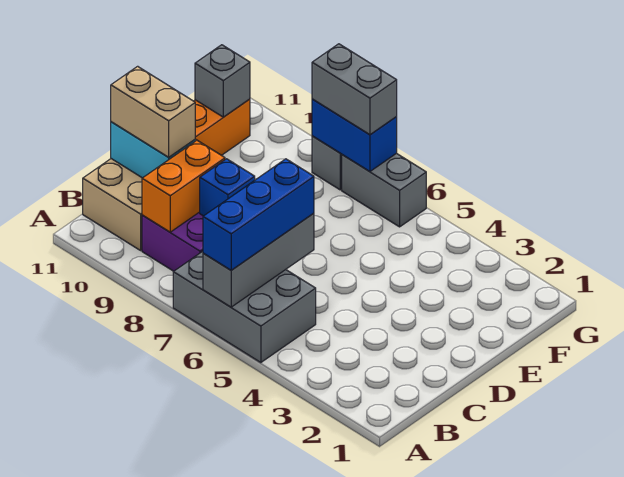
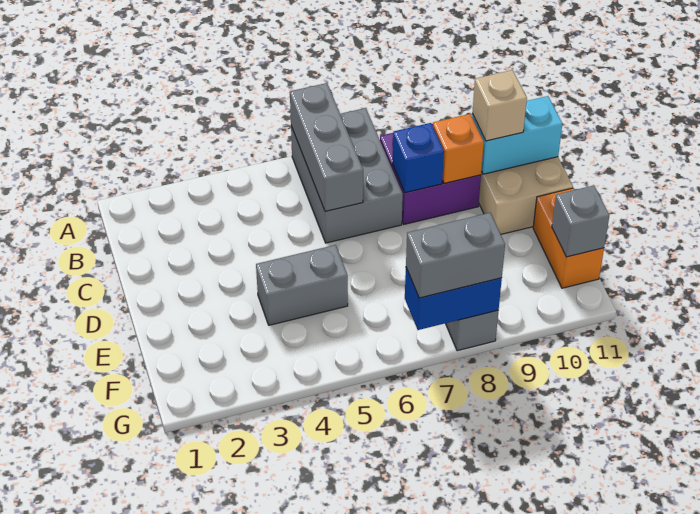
grey 2x3 brick [173,251,316,363] -> grey 2x3 brick turned to [291,108,403,243]
blue 1x3 brick [203,159,314,270] -> none
orange 1x2 brick [142,140,225,232] -> orange 1x1 brick [433,114,484,183]
tan 1x2 brick [111,66,195,157] -> tan 1x1 brick [472,70,527,141]
grey 1x2 brick [342,153,426,227] -> grey 1x2 brick moved to [256,245,348,325]

